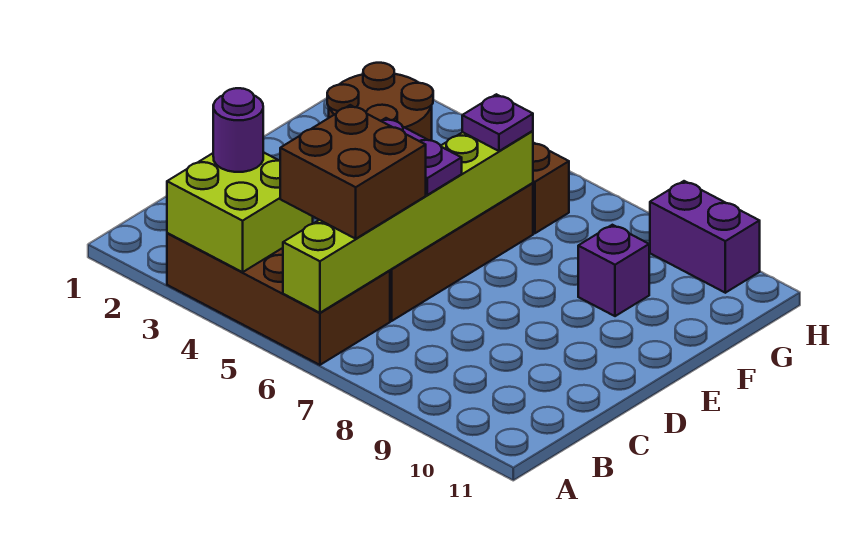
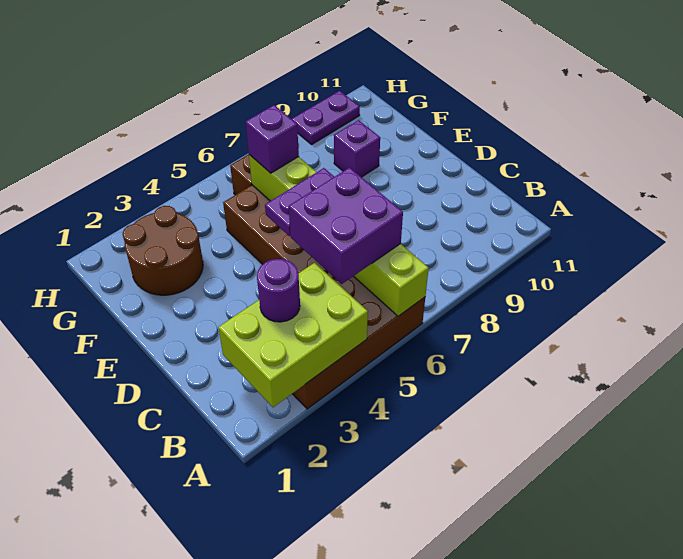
lime 2x2 brick [167,152,313,272] -> lime 2x3 brick [218,263,368,407]
brown 2x2 brick [280,105,426,239] -> purple 2x2 brick [289,168,403,284]
purple 1x1 plate [462,94,533,151] -> purple 1x1 brick [246,105,299,173]
purple 1x2 brick [650,181,760,293] -> purple 1x2 plate [292,91,360,144]

